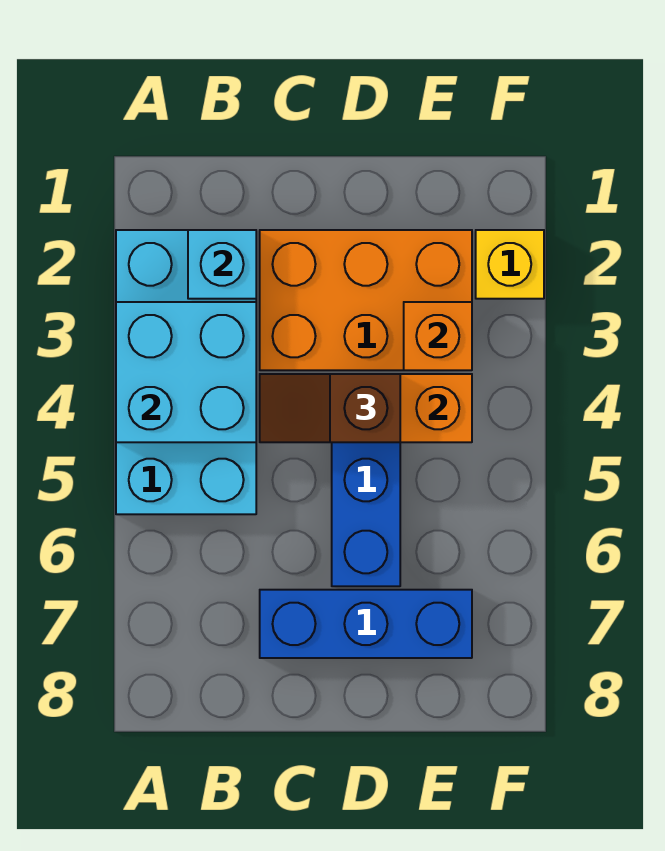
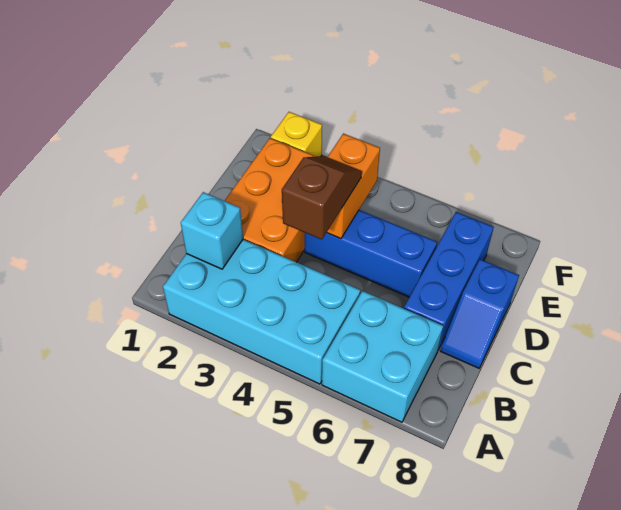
cyan 2x2 brick [116,302,256,442] -> cyan 2x2 brick moved to [322,291,443,422]
brown 1x2 slope [260,374,400,442] -> brown 1x2 slope turned to [282,156,362,240]
none -> blue 1x2 slope [441,259,519,368]
orange 1x1 brick [404,302,472,370] -> none

